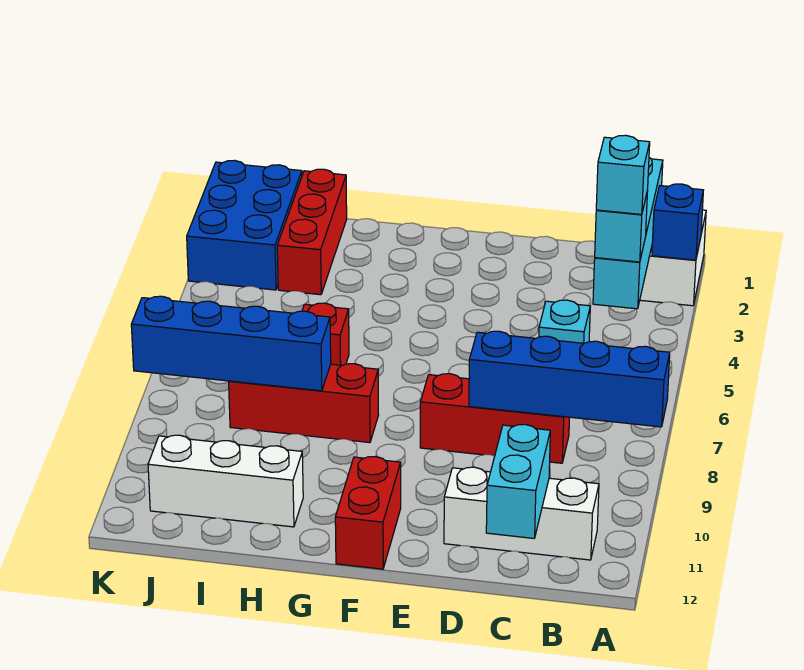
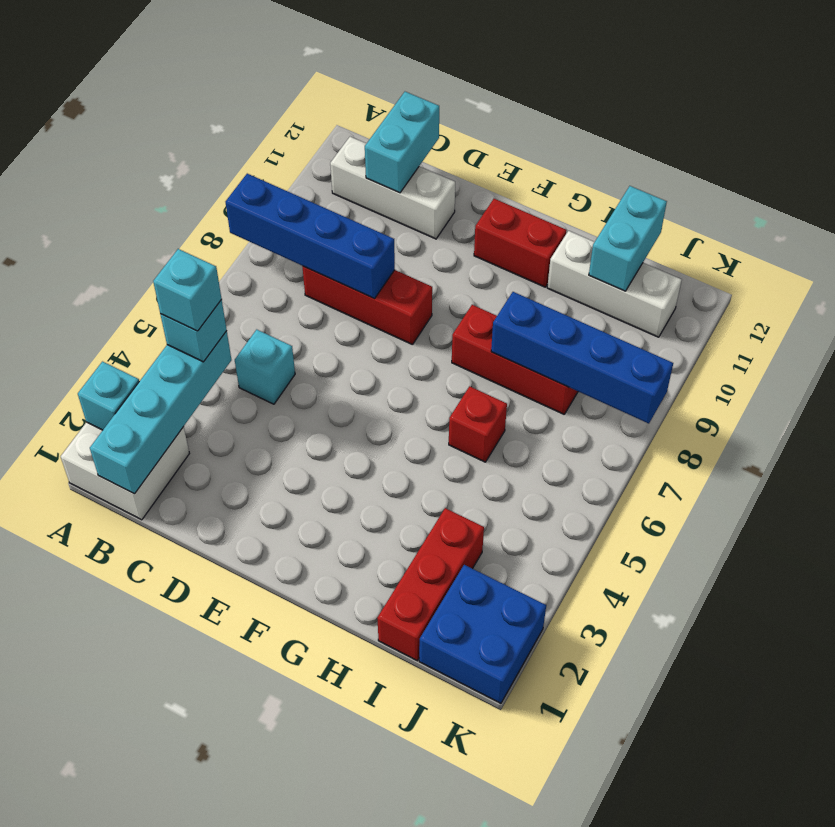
blue 1x1 brick [652,184,703,260] -> cyan 1x1 brick [78,362,139,430]
red 1x2 brick [335,457,401,569] -> red 1x2 brick turned to [474,199,567,287]
none -> cyan 1x2 brick [589,186,667,291]
blue 2x3 brick [187,160,302,290] -> blue 2x2 brick [419,565,546,703]

